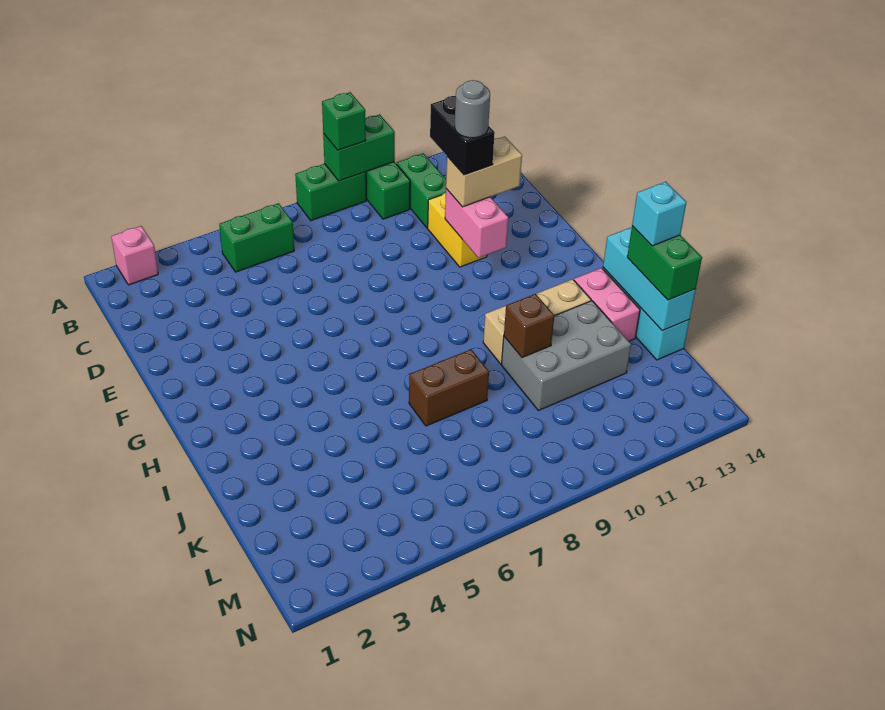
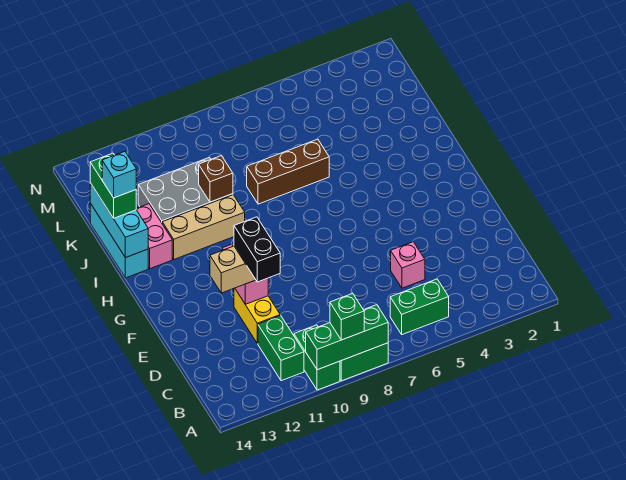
pink 1x1 brick [111,226,158,285] -> pink 1x1 brick moved to [391,242,425,288]
green 1x2 brick [323,114,395,181] -> green 1x3 brick [306,305,388,370]
grey 1x1 round brick [455,80,490,138] -> none
brown 1x2 brick [409,349,489,426] -> brown 1x3 brick [247,139,329,204]

